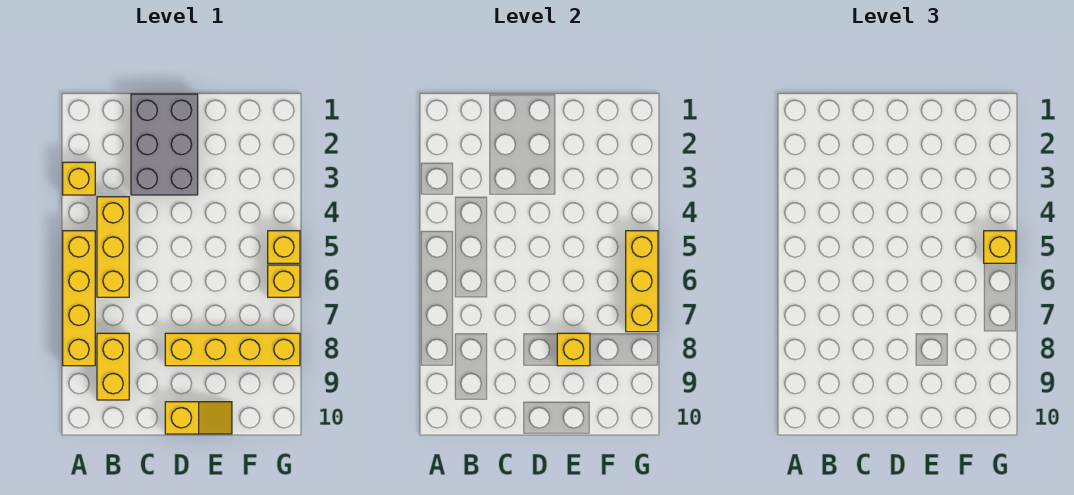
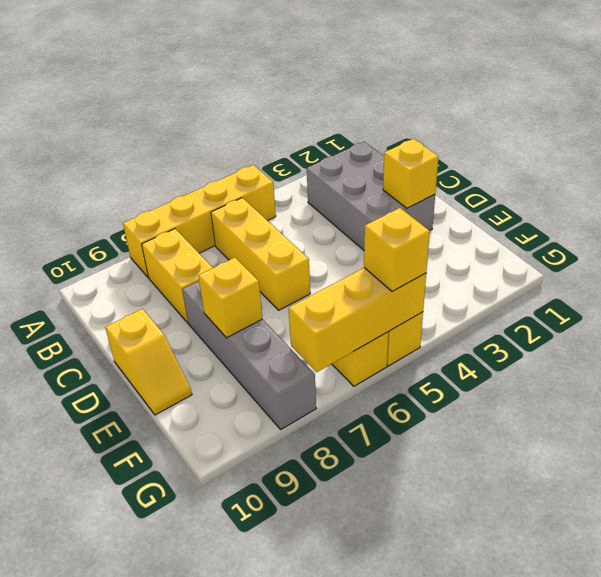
yellow 1x1 brick [63,162,95,195] -> yellow 1x1 brick moved to [383,139,439,208]
yellow 1x3 brick [97,197,129,297] -> yellow 1x3 brick turned to [211,198,310,310]
yellow 1x2 brick [97,333,129,400] -> yellow 1x2 brick turned to [142,229,213,323]
grey 2x3 brick [131,94,198,195] -> grey 2x3 brick turned to [307,142,435,250]
yellow 1x4 brick [165,333,300,366] -> grey 1x4 brick [182,281,316,429]

